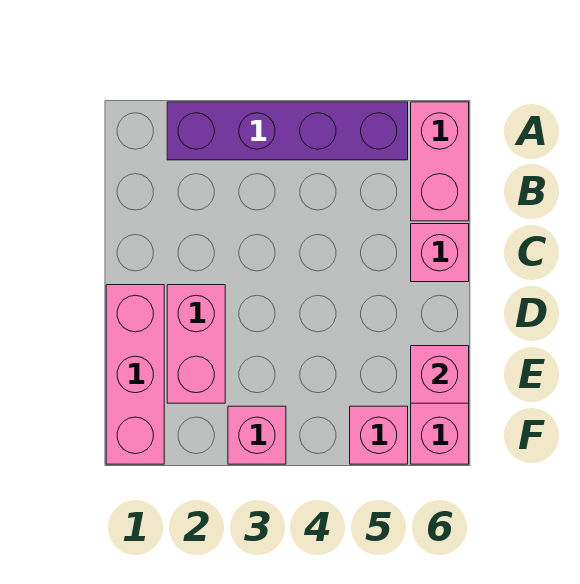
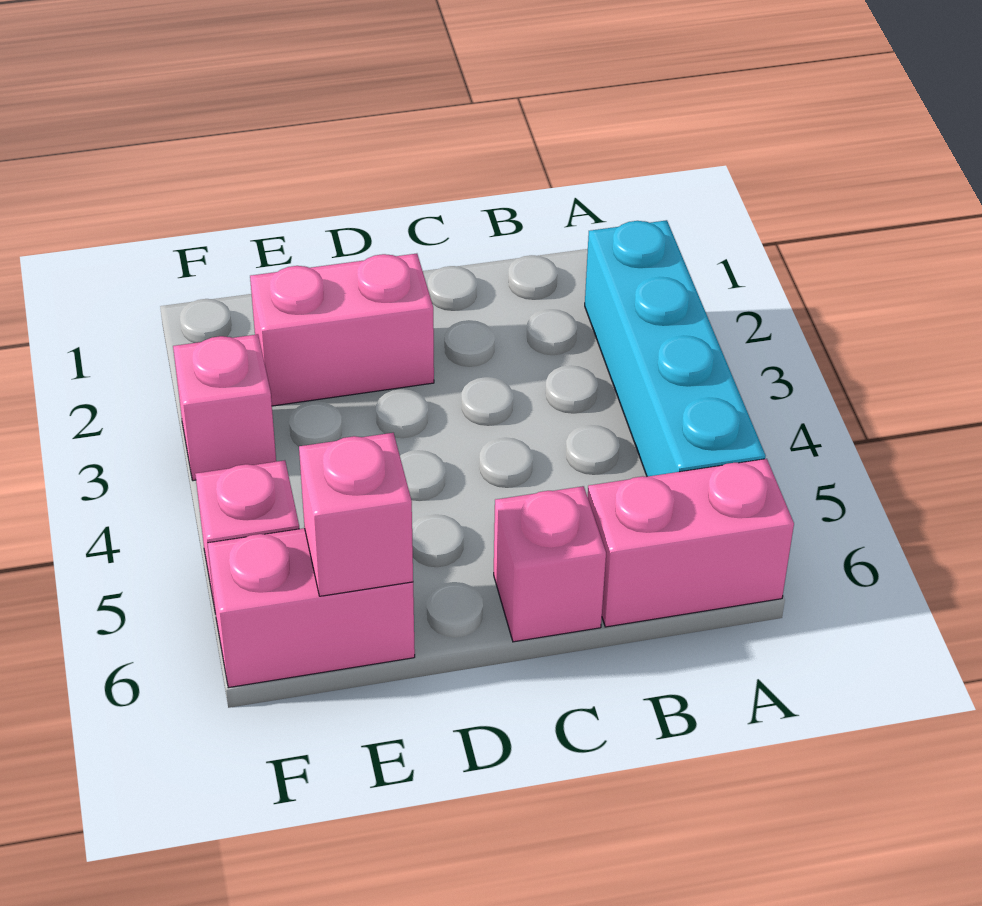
purple 1x4 brick [167,102,408,160] -> cyan 1x4 brick [585,220,765,477]
pink 1x3 brick [106,285,164,464] -> none

